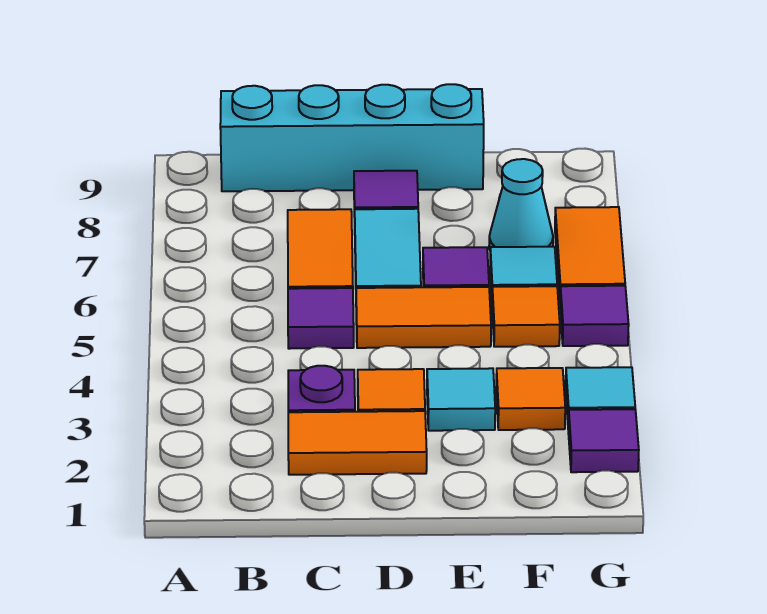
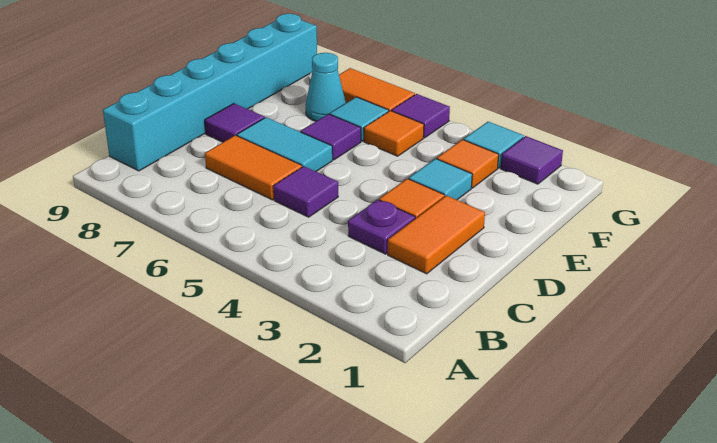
cyan 1x4 brick [220,84,484,191] -> cyan 1x6 brick [103,14,317,171]
orange 1x2 tile [356,287,491,348] -> none

